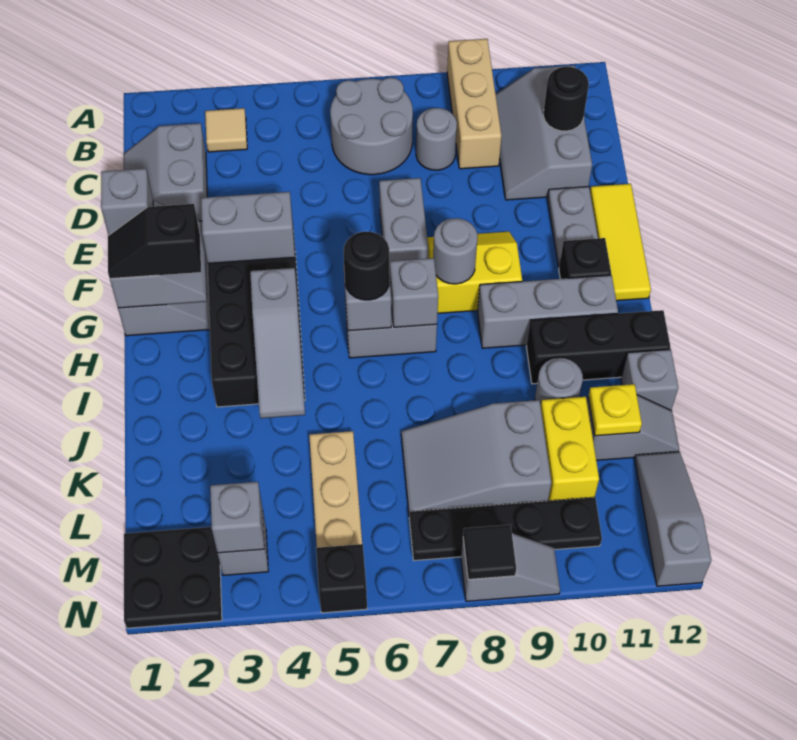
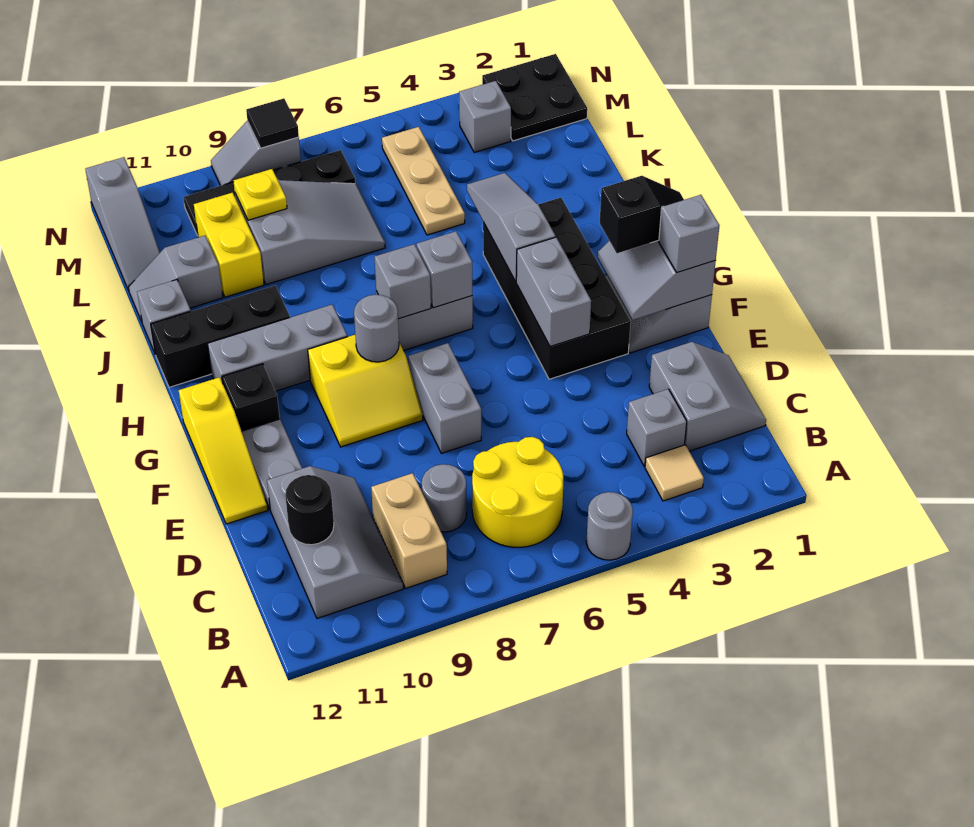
tan 1x3 brick [447,39,501,169] -> tan 1x2 brick [371,473,447,588]
grey 2x2 round brick [330,78,413,175] -> yellow 2x2 round brick [472,437,563,547]
yellow 1x3 tile [590,184,651,301] -> yellow 1x3 slope [179,377,268,524]
grey 1x2 brick [201,192,295,264] -> grey 1x2 brick turned to [516,237,591,347]
black 1x1 round brick [344,231,390,300] -> none
grey 1x1 round brick [535,358,583,406] -> grey 1x1 round brick moved to [586,492,633,560]
yellow 1x1 plate [588,384,642,436] -> yellow 1x1 plate moved to [233,169,287,220]
grey 1x1 brick [210,482,264,553] -> grey 1x1 brick moved to [627,389,687,466]
black 1x1 brick [316,544,367,613] -> none

